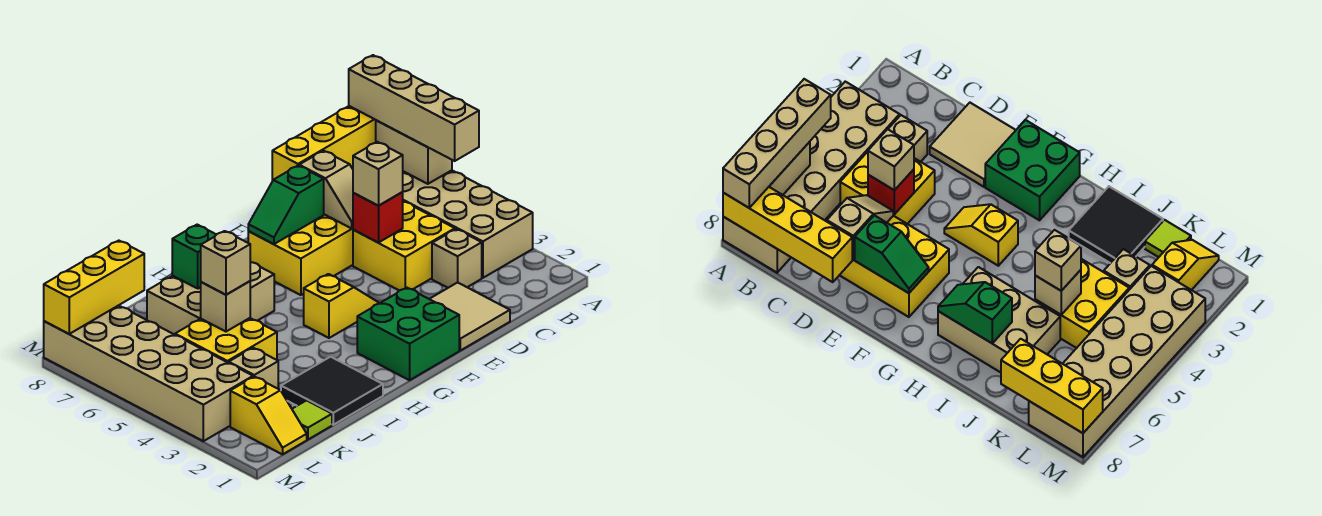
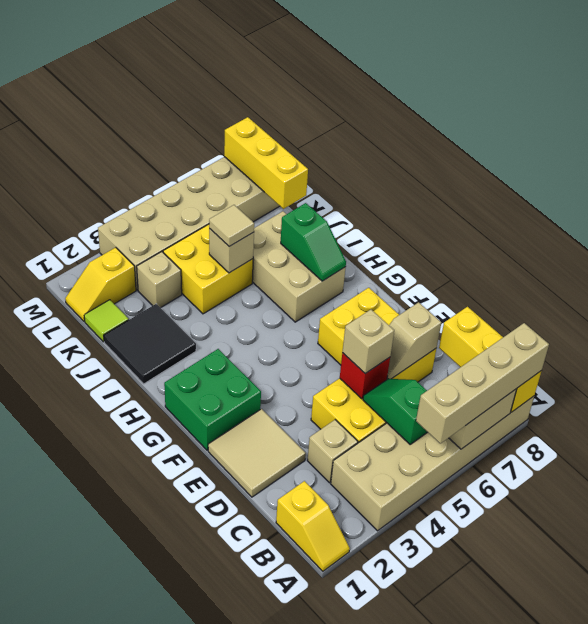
yellow 1x4 brick [272,106,376,181] -> yellow 1x3 brick [439,307,541,412]
green 1x2 slope [248,166,324,244] -> green 1x2 slope moved to [363,379,427,445]
yellow 1x2 slope [304,274,379,338] -> yellow 1x2 slope moved to [276,481,350,571]
tan 1x1 brick [201,231,250,295] -> tan 1x1 tile [209,205,254,246]

